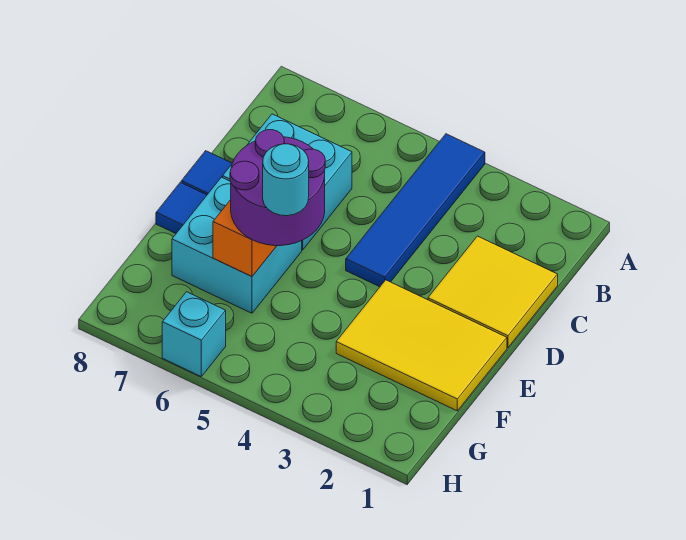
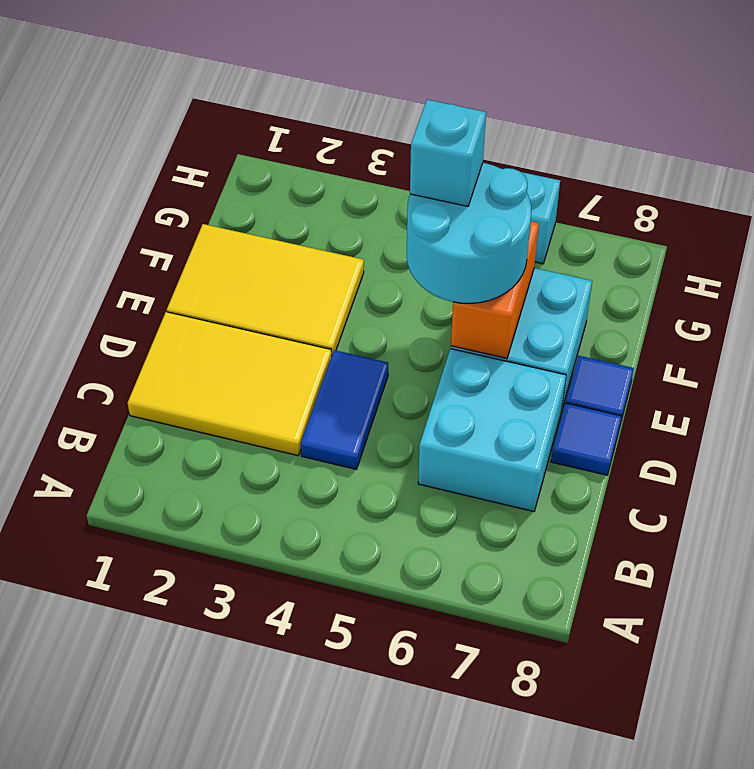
blue 1x4 tile [346,134,485,287] -> blue 1x2 tile [301,350,388,469]
yellow 2x2 tile [428,236,558,348] -> yellow 2x3 tile [128,312,332,456]
purple 2x2 round brick [230,130,325,246] -> cyan 2x2 round brick [407,163,531,303]
cyan 1x1 round brick [263,144,309,216] -> cyan 1x1 brick [410,100,486,206]

